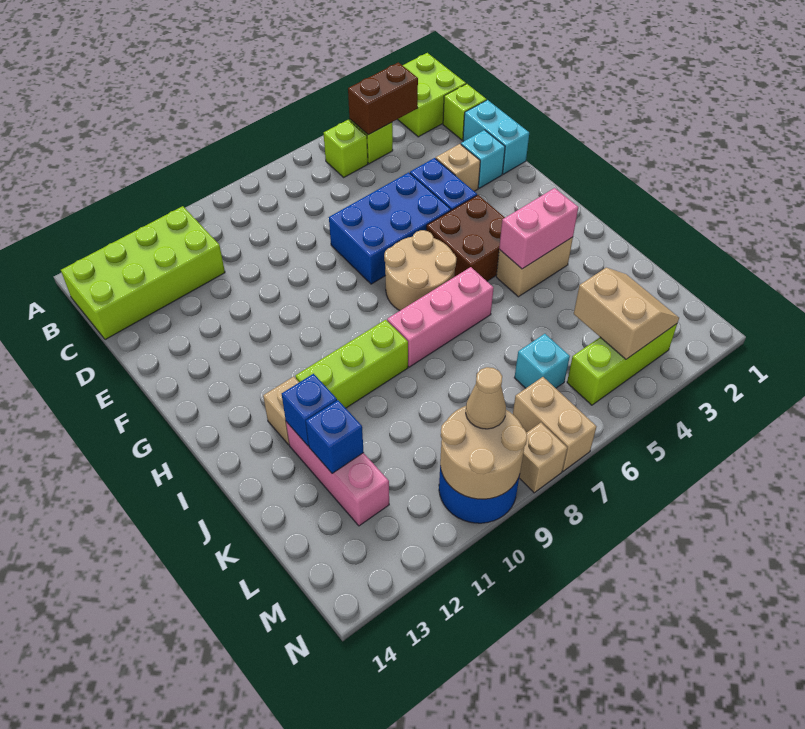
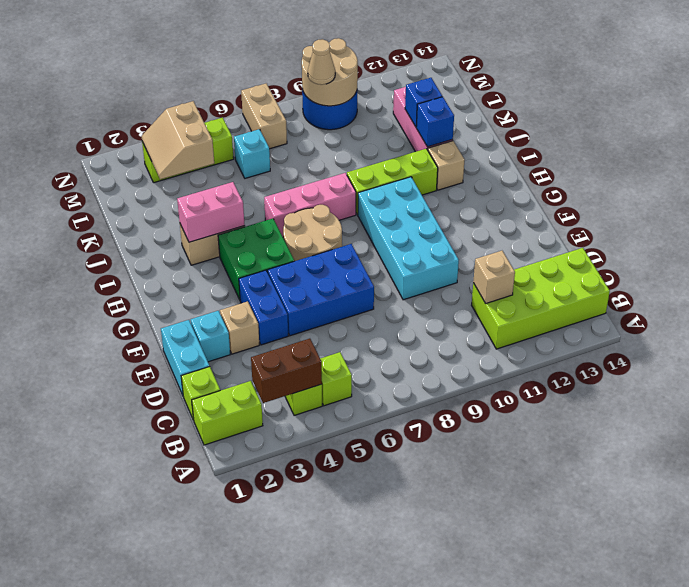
lime 2x2 brick [397,53,466,137] -> lime 1x2 brick [192,381,263,445]
none -> cyan 2x4 brick [358,177,459,300]
brown 2x2 brick [426,195,505,281] -> green 2x2 brick [218,219,294,299]
tan 1x1 brick [519,423,567,493] -> tan 1x1 brick moved to [473,251,515,303]

